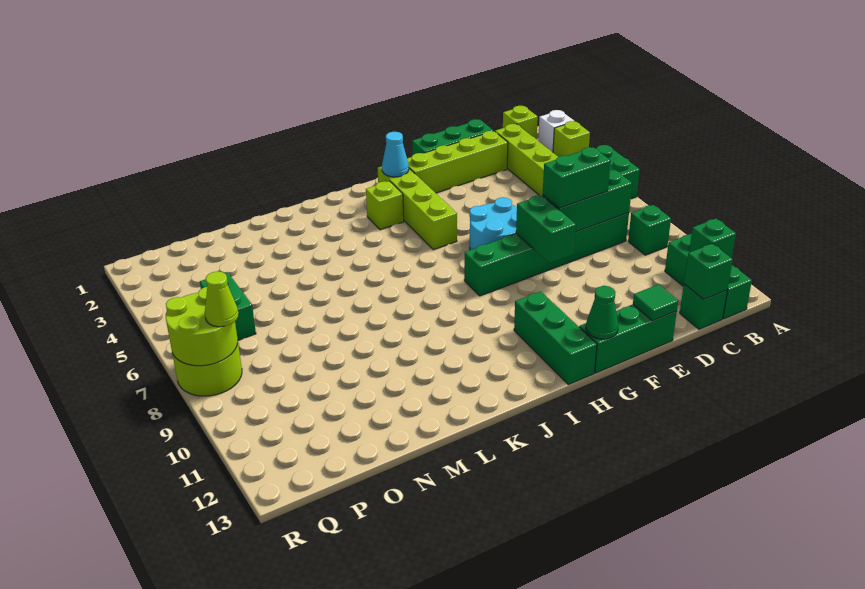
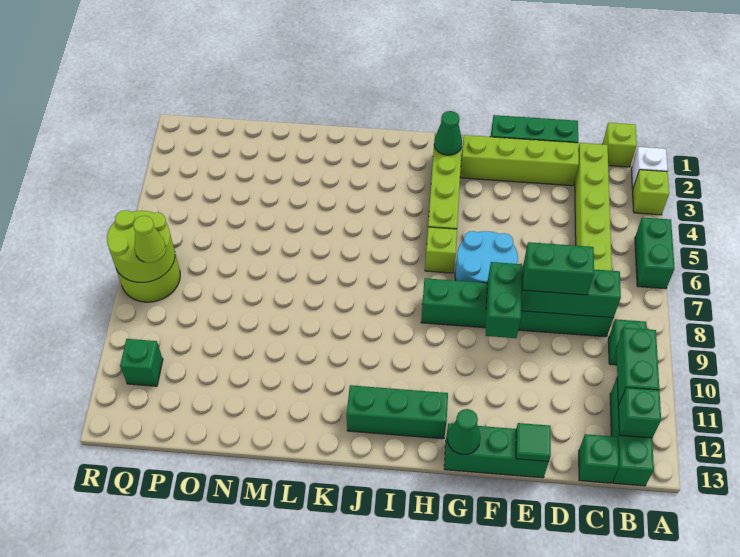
green 1x1 brick [684,244,733,299] -> green 1x1 brick moved to [120,339,163,386]
cyan 1x1 cone [382,132,409,177] -> green 1x1 cone [434,111,462,155]
green 1x3 brick [514,291,597,385] -> green 1x3 brick turned to [347,385,448,439]
lime 1x1 brick [366,181,404,230] -> lime 1x1 brick moved to [425,227,457,273]
green 1x2 brick [200,272,256,340] -> green 1x2 brick moved to [616,328,659,405]

